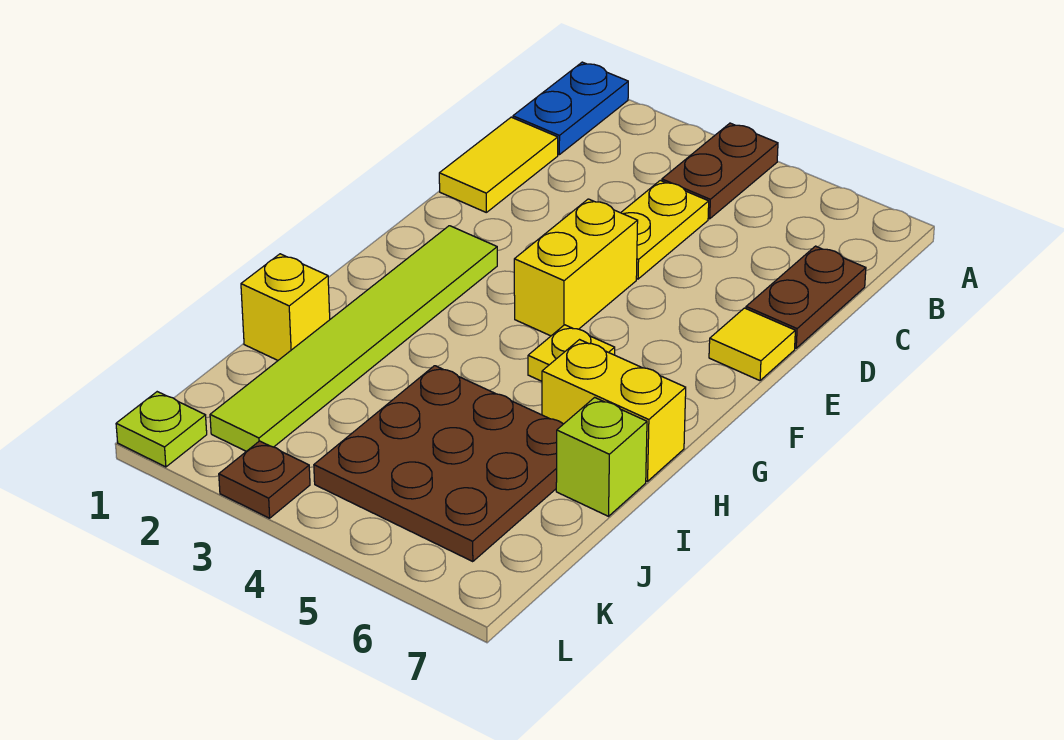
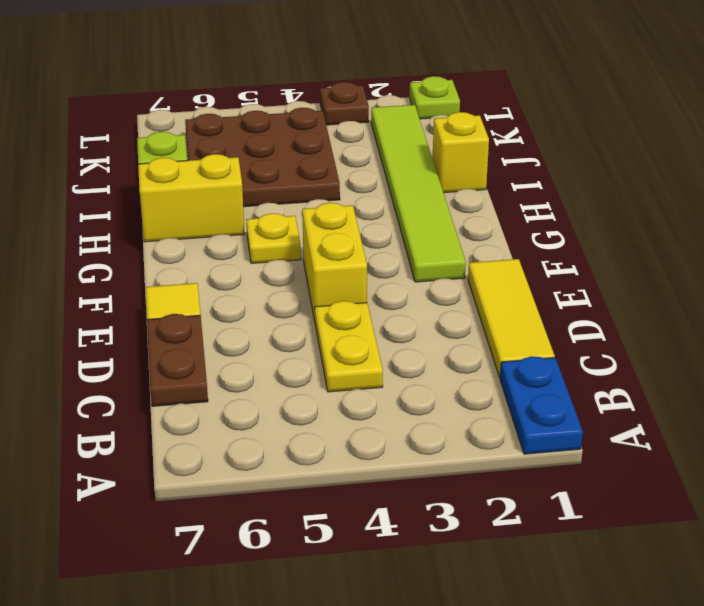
brown 1x2 plate [662,123,778,219] -> none
yellow 1x2 tile [439,117,558,212] -> yellow 1x3 tile [468,259,555,377]

